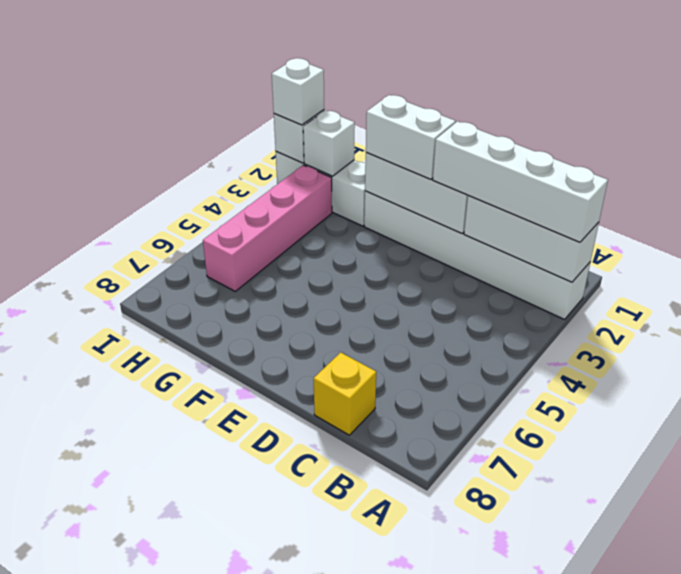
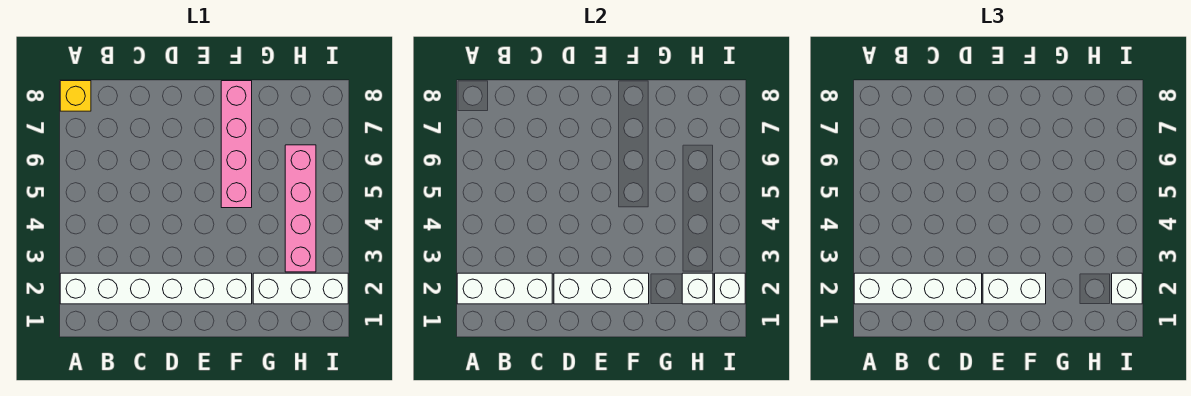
yellow 1x1 brick [314,352,376,435] -> yellow 1x1 brick moved to [60,81,91,111]
none -> pink 1x4 brick [221,81,252,208]

